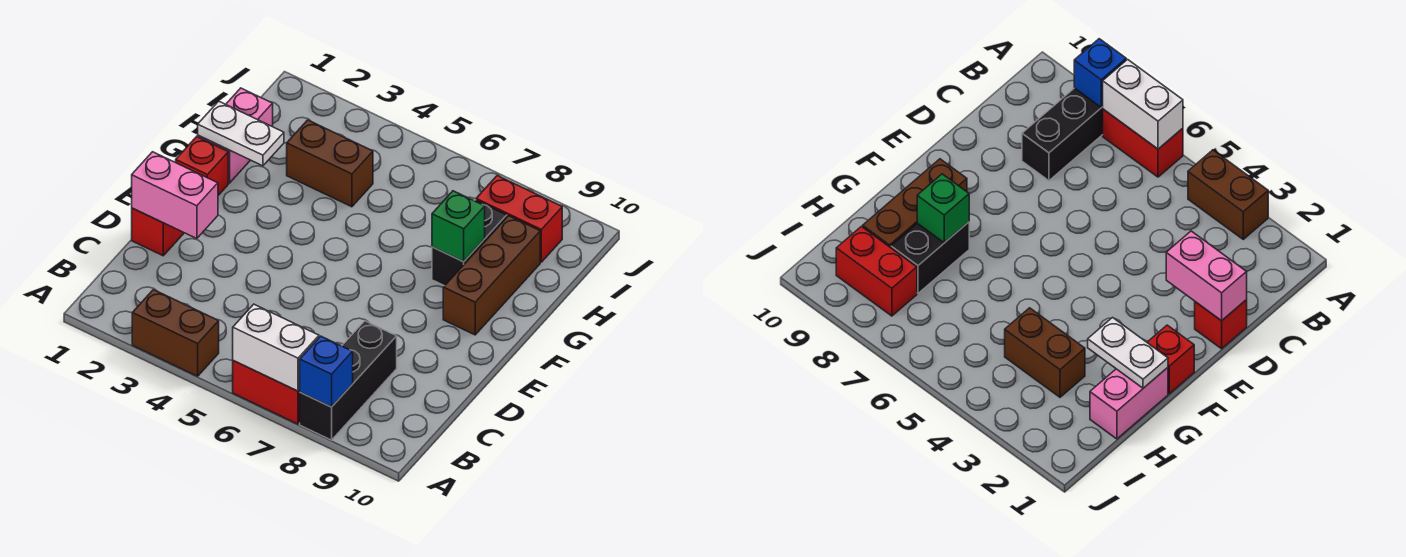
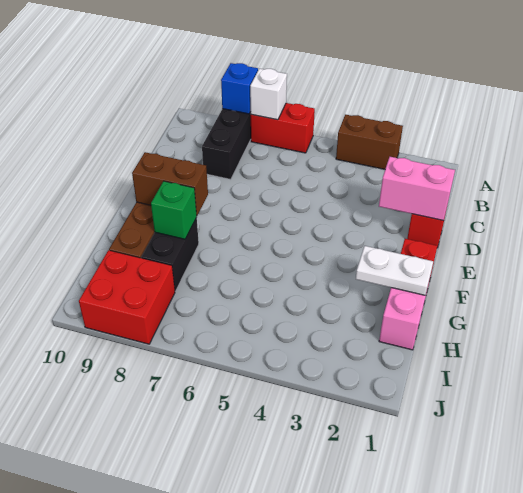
white 1x2 brick [233,304,319,391] -> white 1x1 brick [250,69,287,120]
brown 1x2 brick [287,120,373,207] -> brown 1x2 brick moved to [132,152,208,215]
red 1x2 brick [476,176,562,262] -> red 2x2 brick [79,250,175,344]

